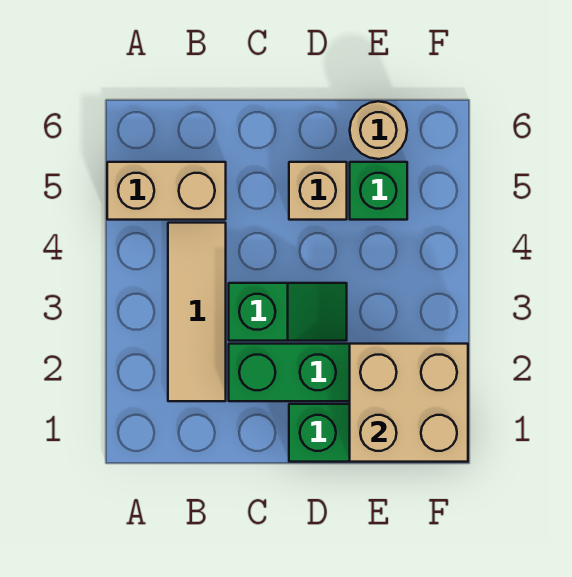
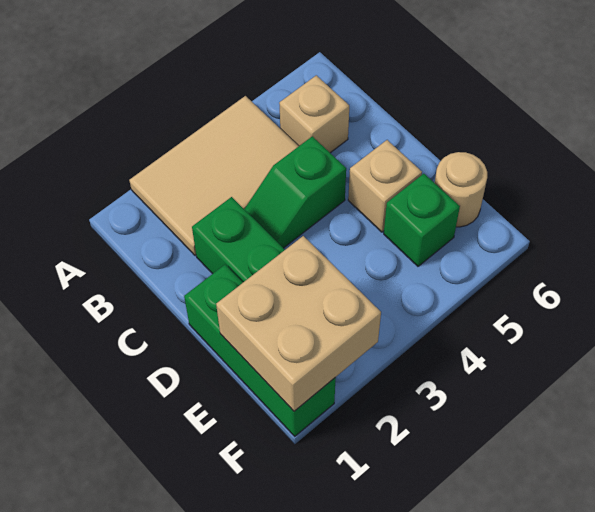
tan 1x2 brick [107,162,226,220] -> tan 1x1 brick [279,75,349,153]
tan 1x3 tile [168,223,226,401] -> tan 2x3 tile [129,96,299,255]
green 1x2 slope [229,283,347,341] -> green 1x2 slope turned to [244,136,346,248]

